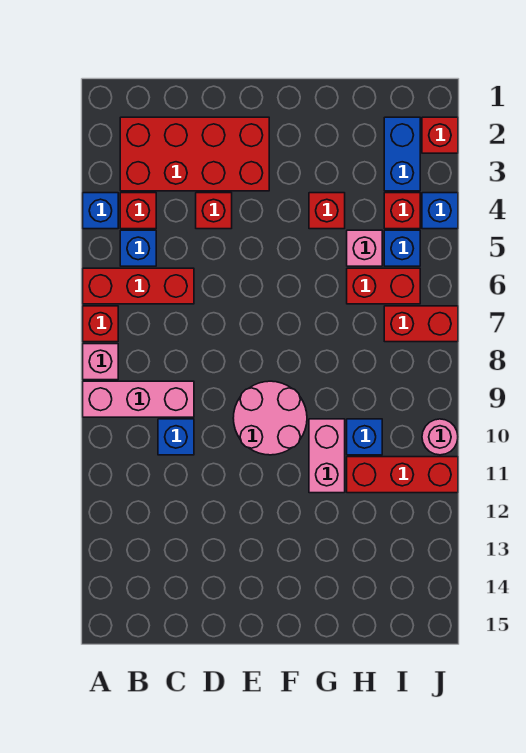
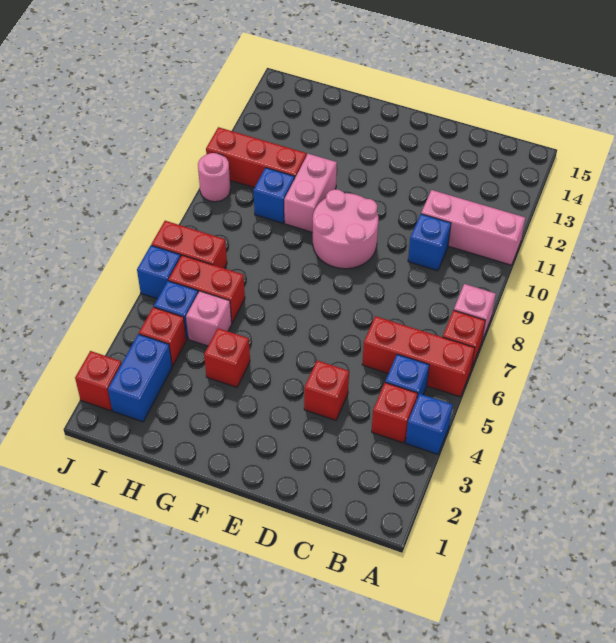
pink 1x3 brick [83,381,194,417] -> pink 1x3 brick moved to [421,190,525,265]
red 2x4 brick [120,117,269,191] -> none
blue 1x1 brick [422,193,458,229] -> blue 1x1 brick moved to [137,245,181,299]

